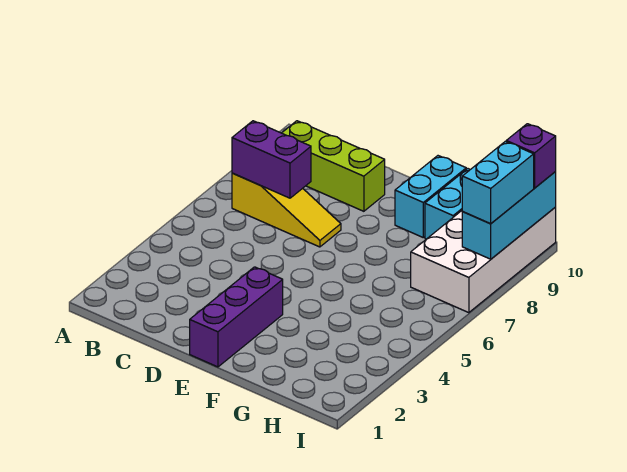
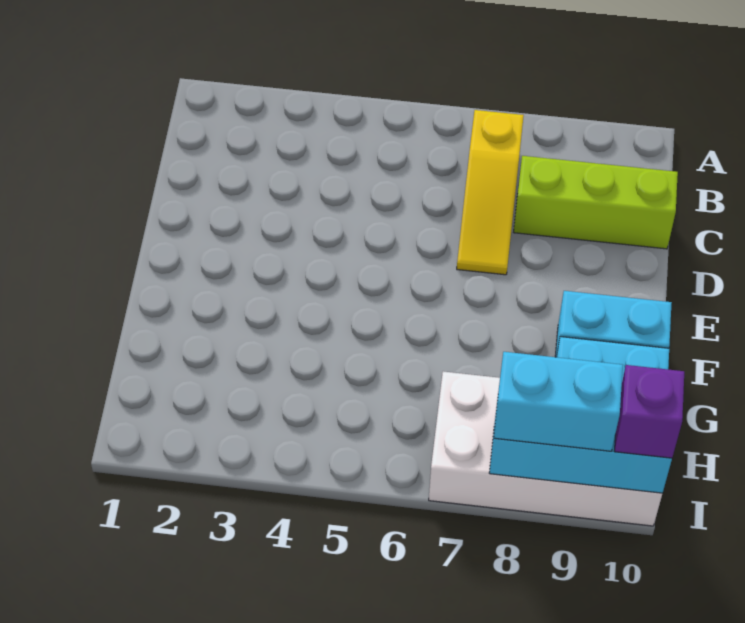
purple 1x2 brick [232,121,311,198] -> none
lime 1x3 brick [282,121,385,211] -> lime 1x3 brick turned to [514,156,678,249]
purple 1x3 brick [190,267,283,367] -> none

